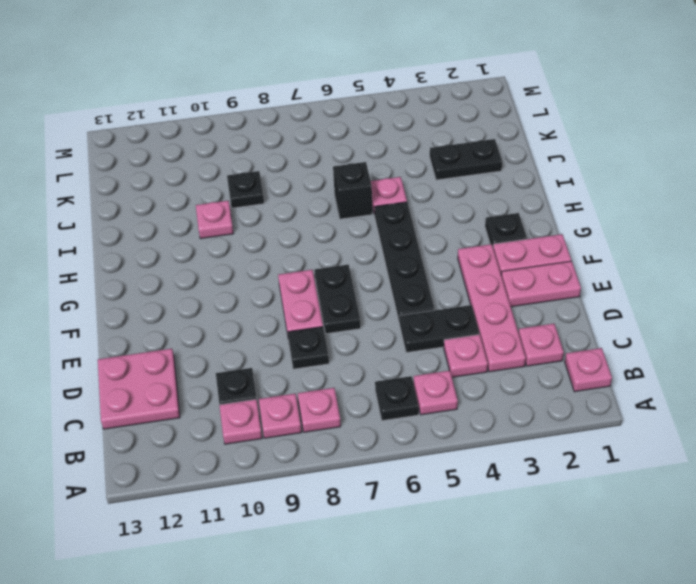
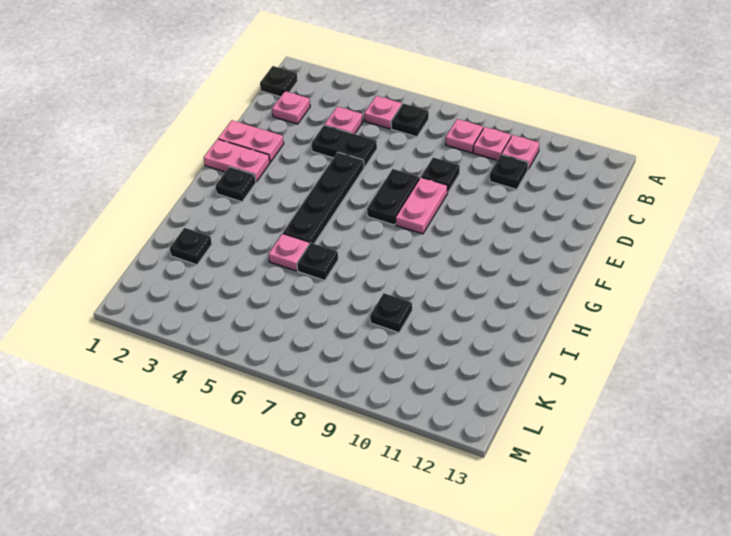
pink 1x1 plate [565,348,612,392] -> black 1x1 plate [260,66,298,97]
pink 1x4 plate [458,244,526,372] -> none
pink 2x2 plate [98,349,180,429] -> none
black 1x1 brick [333,162,372,219] -> black 1x1 plate [297,243,338,280]
pink 1x1 plate [196,201,233,239] -> none
black 1x2 plate [430,139,502,180] -> black 1x1 plate [170,228,212,265]

